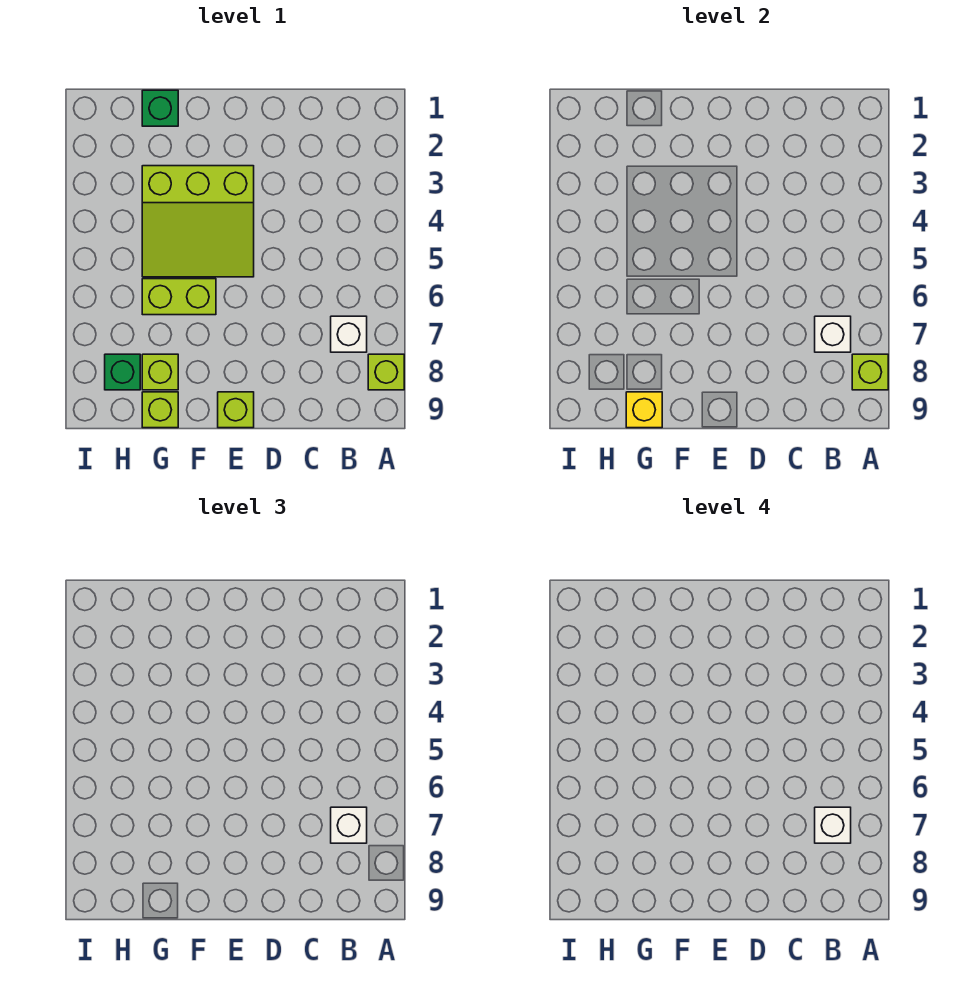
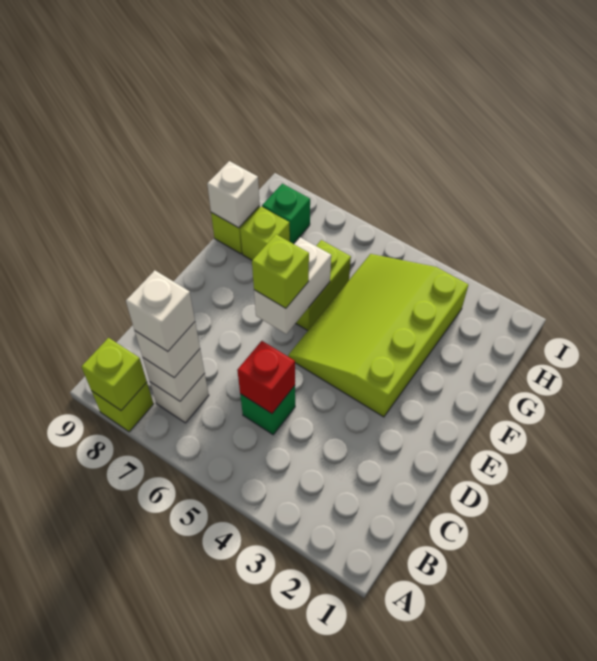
none -> red 1x1 brick [237,341,295,414]
lime 3x3 slope [142,166,254,277] -> lime 3x4 slope [288,254,468,417]
none -> white 1x2 brick [254,237,331,334]
lime 1x1 brick [218,392,254,428] -> lime 1x1 brick moved to [252,234,309,308]
green 1x1 brick [142,90,178,126] -> green 1x1 brick moved to [240,386,295,435]
yellow 1x1 brick [626,392,662,428] -> white 1x1 brick [207,161,260,228]

